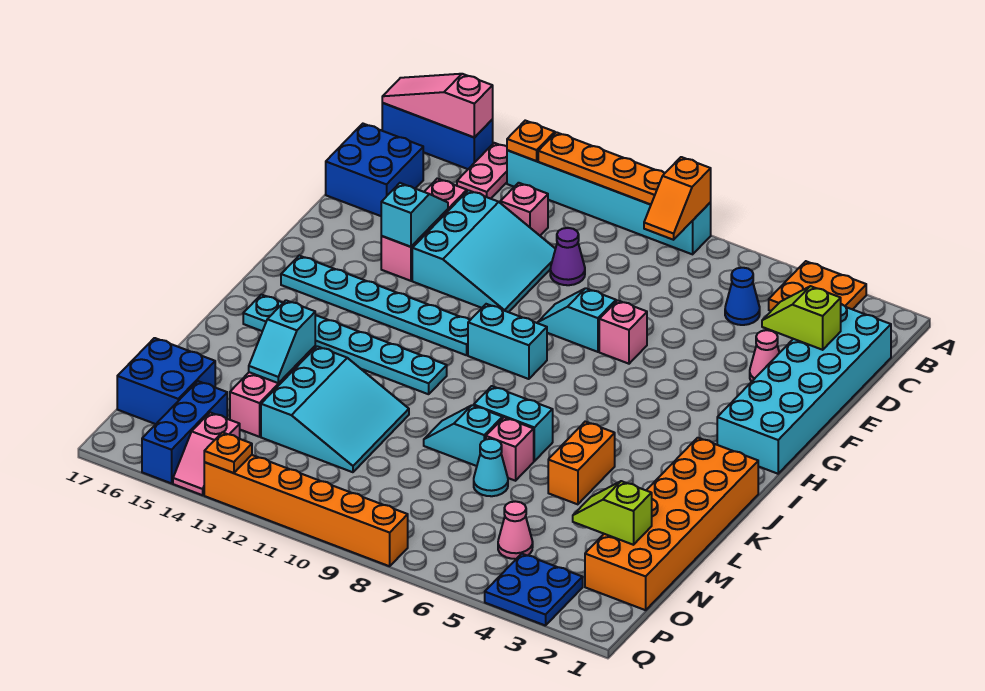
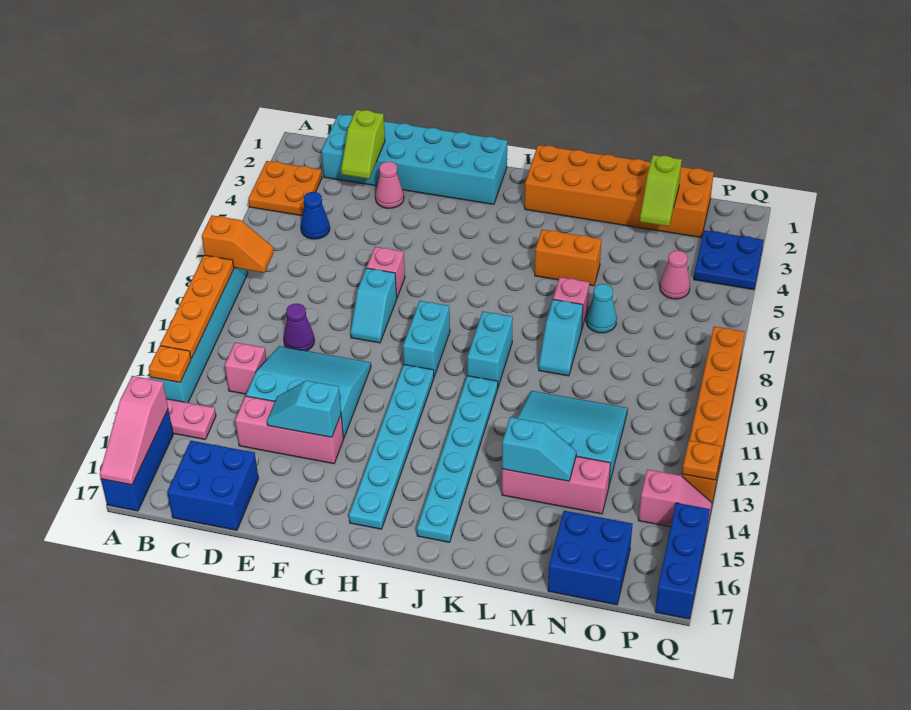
cyan 1x2 brick [474,386,553,461] -> cyan 1x2 brick moved to [467,311,513,387]
blue 1x3 brick [142,381,227,483] -> blue 1x3 brick turned to [655,503,710,619]

